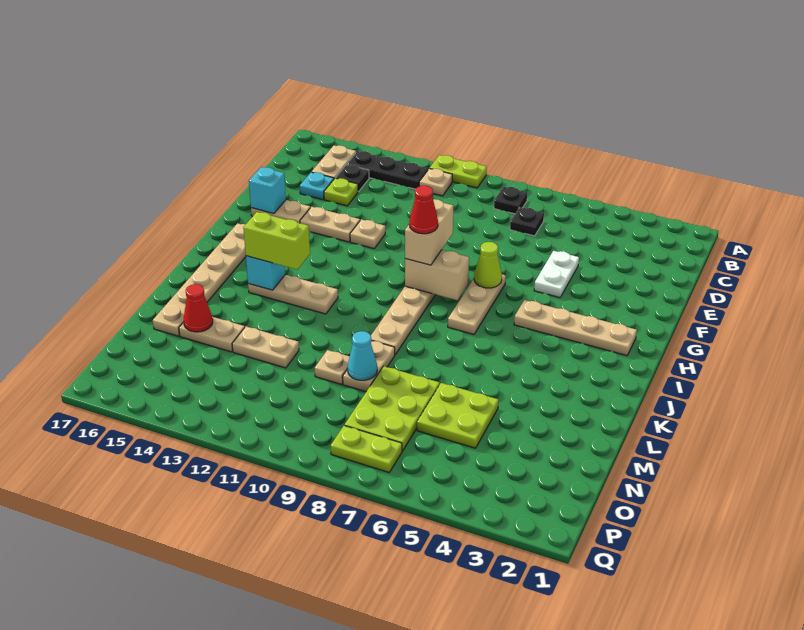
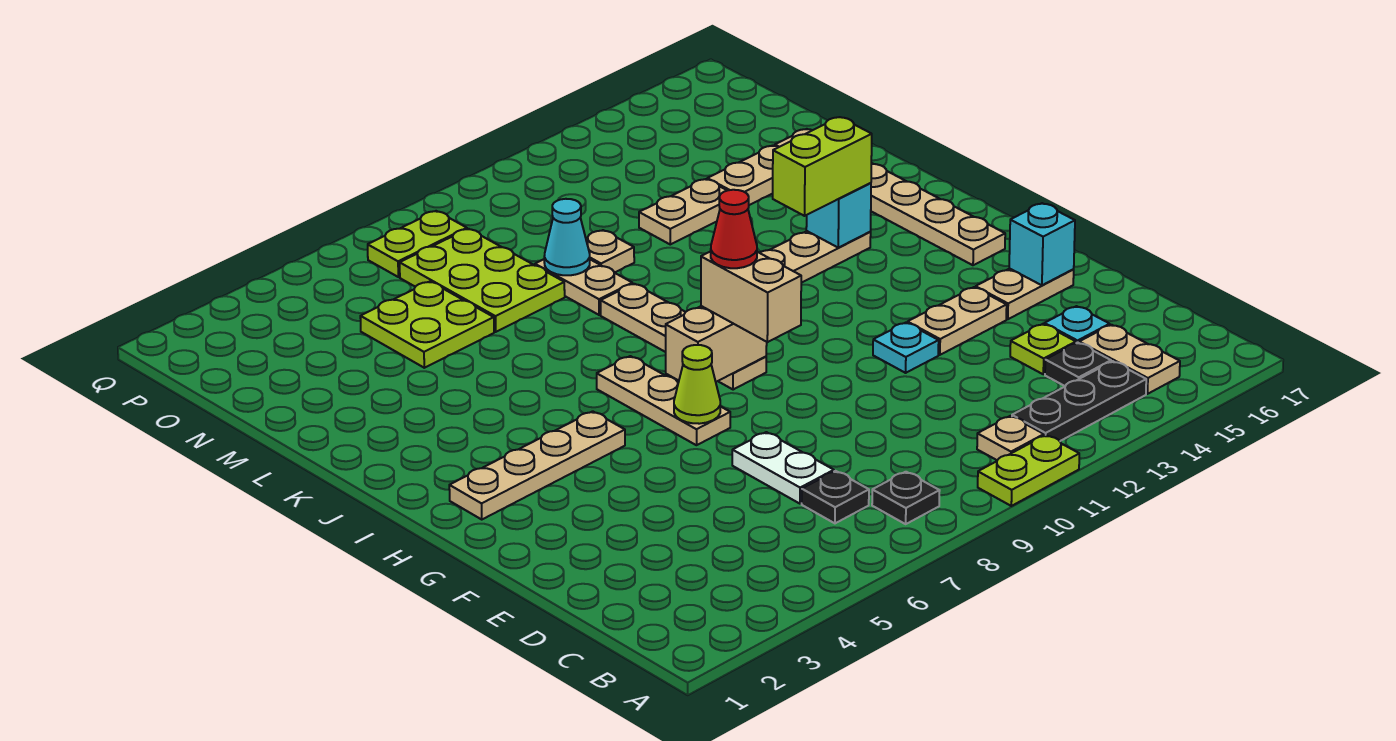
white 1x2 plate [534,251,579,298] -> white 1x2 plate moved to [732,432,834,504]
tan 1x1 plate [350,219,385,249] -> cyan 1x1 plate [873,323,939,373]
red 1x1 cone [184,284,213,332] -> none

